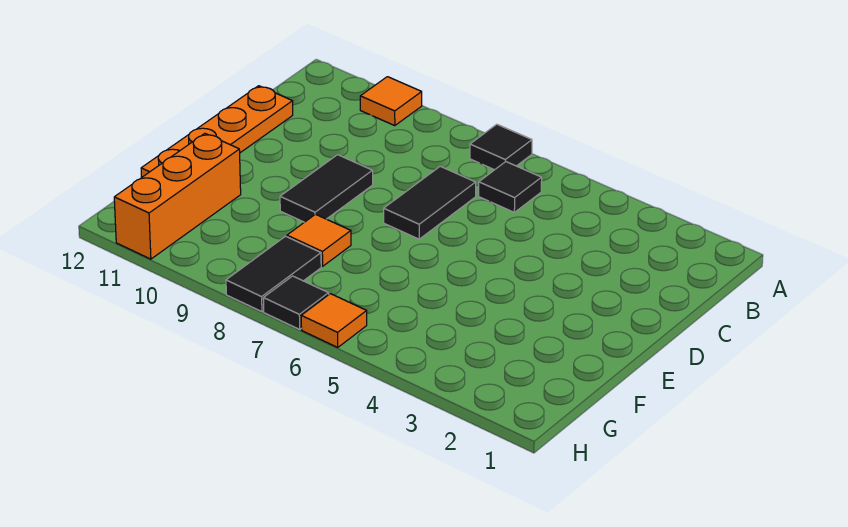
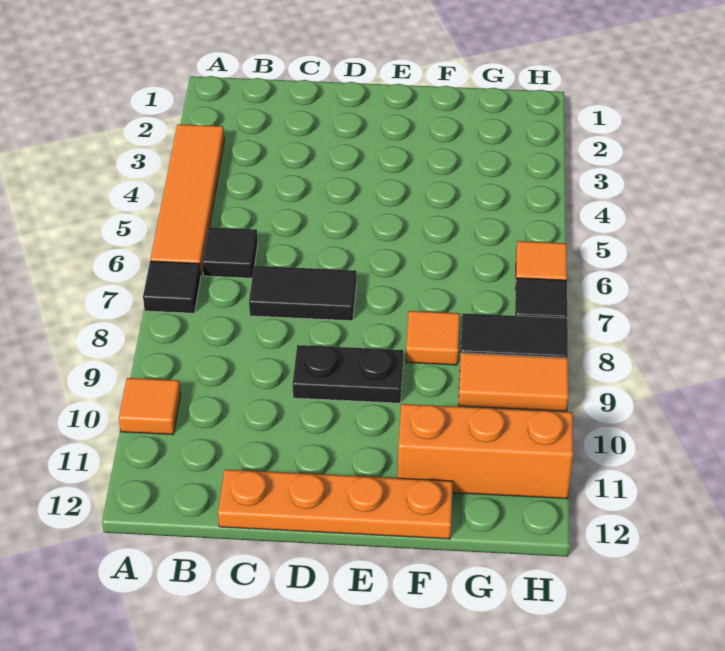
none -> orange 1x4 tile [150,124,224,275]
black 1x2 tile [280,155,373,222] -> black 1x2 plate [293,345,403,403]
none -> orange 1x2 tile [458,353,568,411]

